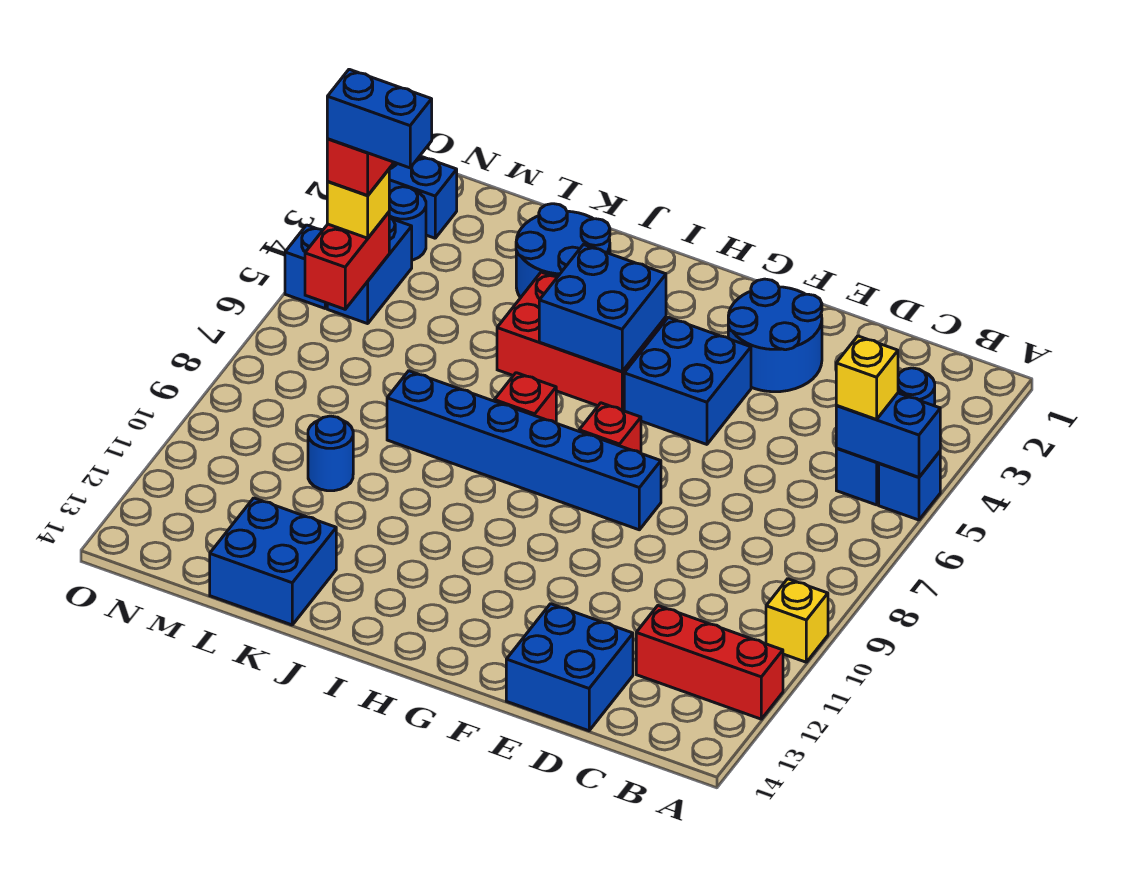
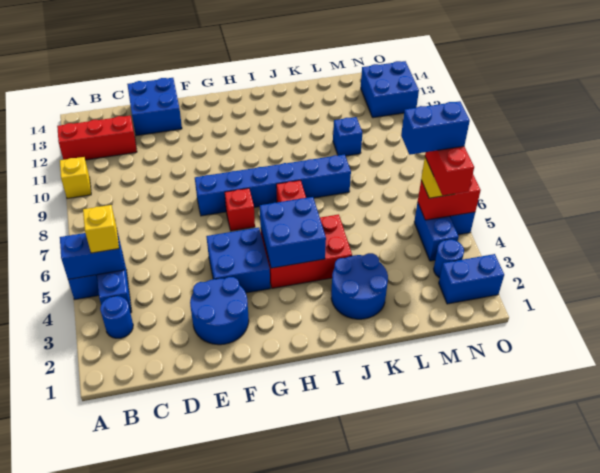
blue 2x2 brick [210,498,336,625] -> blue 2x2 brick moved to [361,61,419,118]
blue 1x1 round brick [308,416,353,491] -> blue 1x1 brick [333,117,362,156]
red 1x2 brick [305,212,389,309] -> red 1x2 brick turned to [418,175,481,220]

